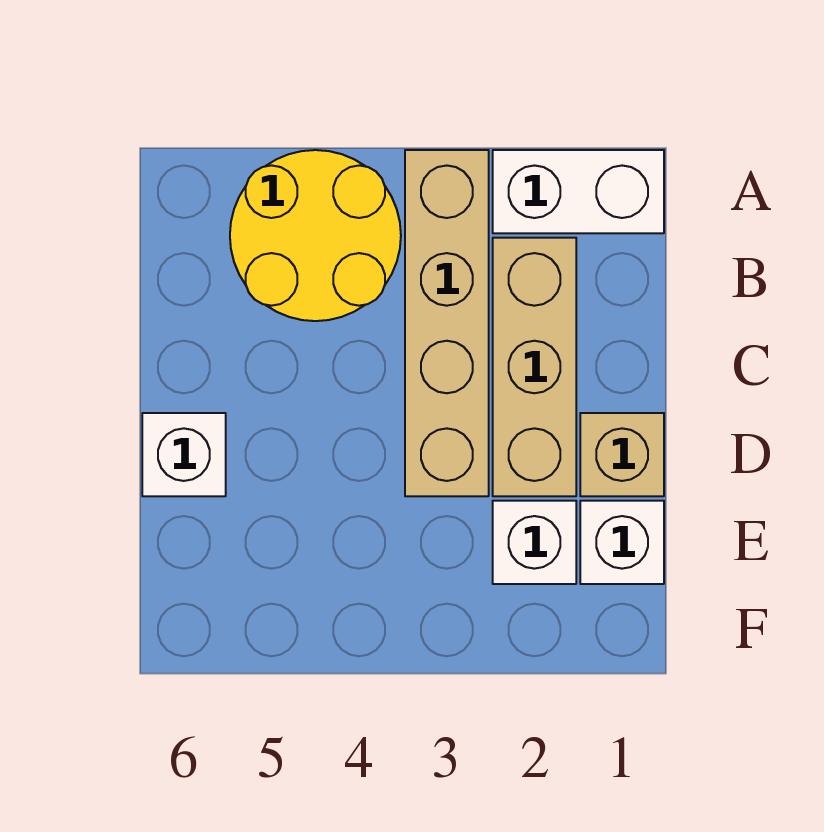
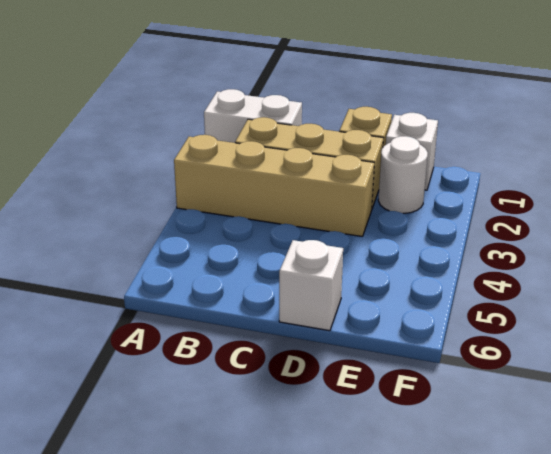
white 1x2 brick [493,150,664,233] -> white 1x2 brick turned to [204,89,302,143]
yellow 2x2 round brick [230,150,401,321] -> none
white 1x1 brick [493,501,576,584] -> white 1x1 round brick [378,136,428,213]

